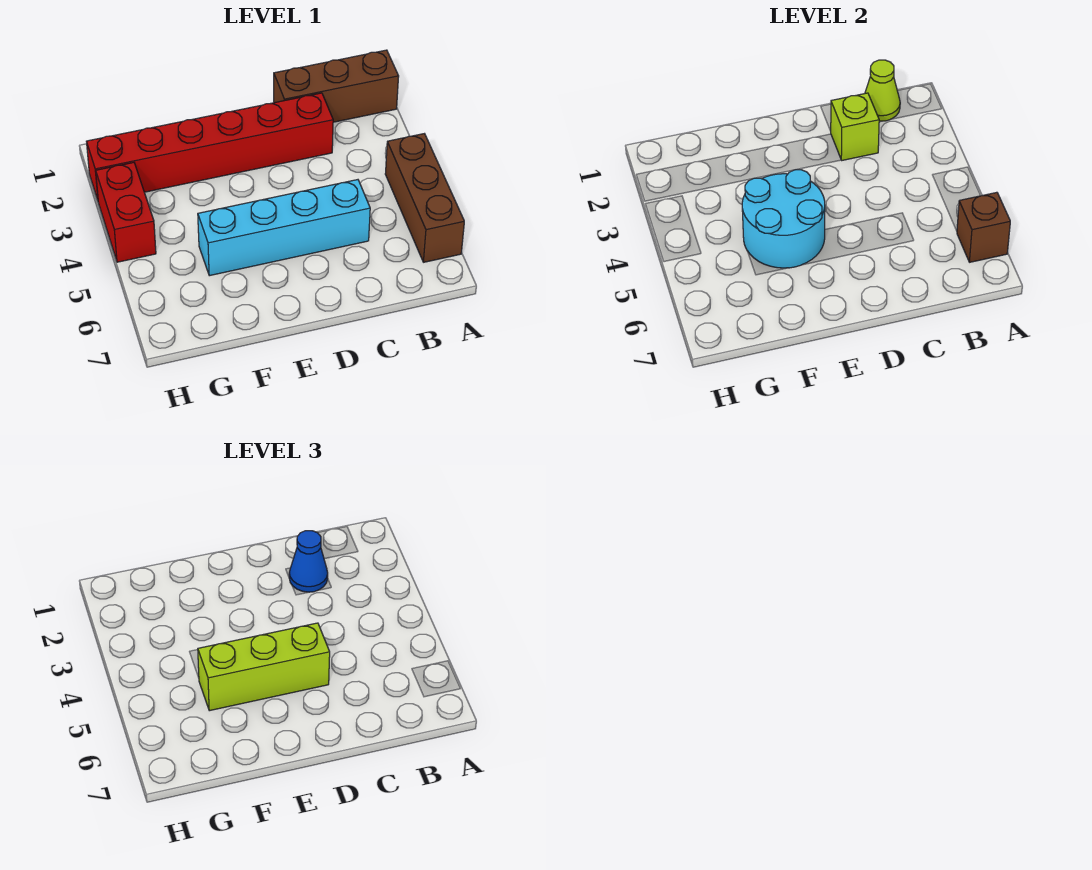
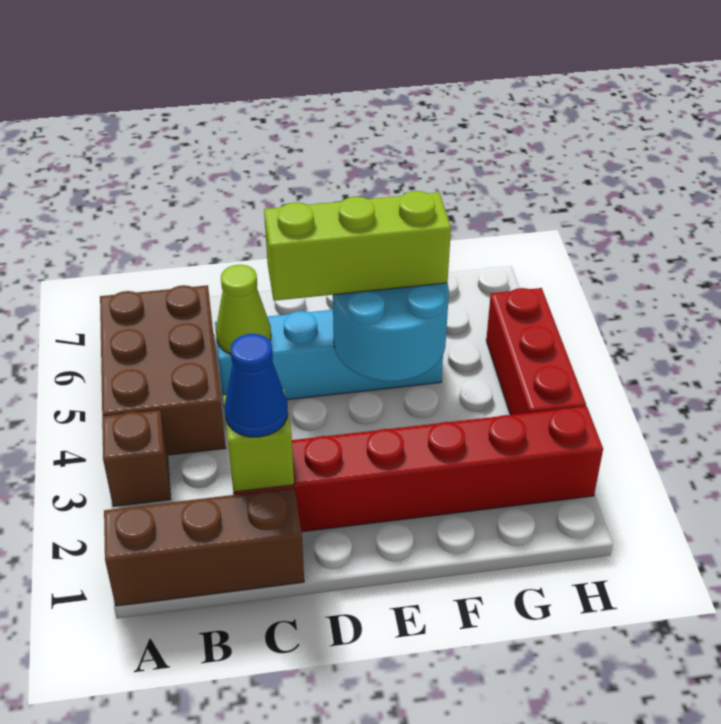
brown 1x3 brick [385,134,464,262] -> brown 2x3 brick [100,285,226,455]
brown 1x1 brick [957,192,1010,262] -> brown 1x1 brick moved to [102,410,171,507]
lime 1x1 cone [865,60,900,121] -> lime 1x1 cone moved to [216,265,271,354]
red 1x2 brick [96,163,156,262] -> red 1x3 brick [486,288,586,415]

